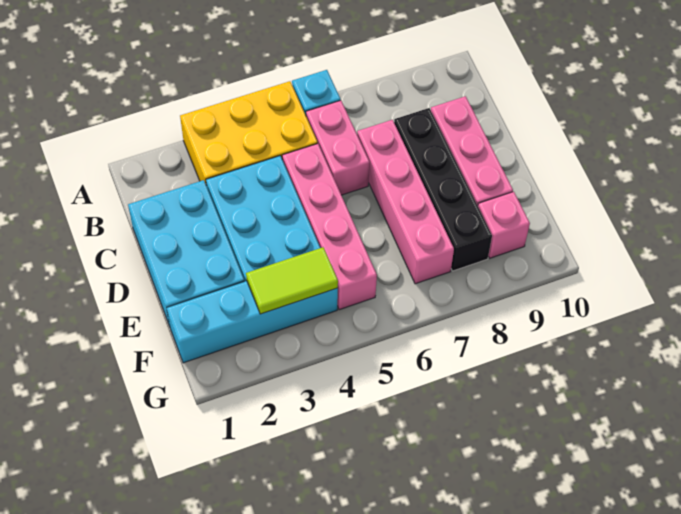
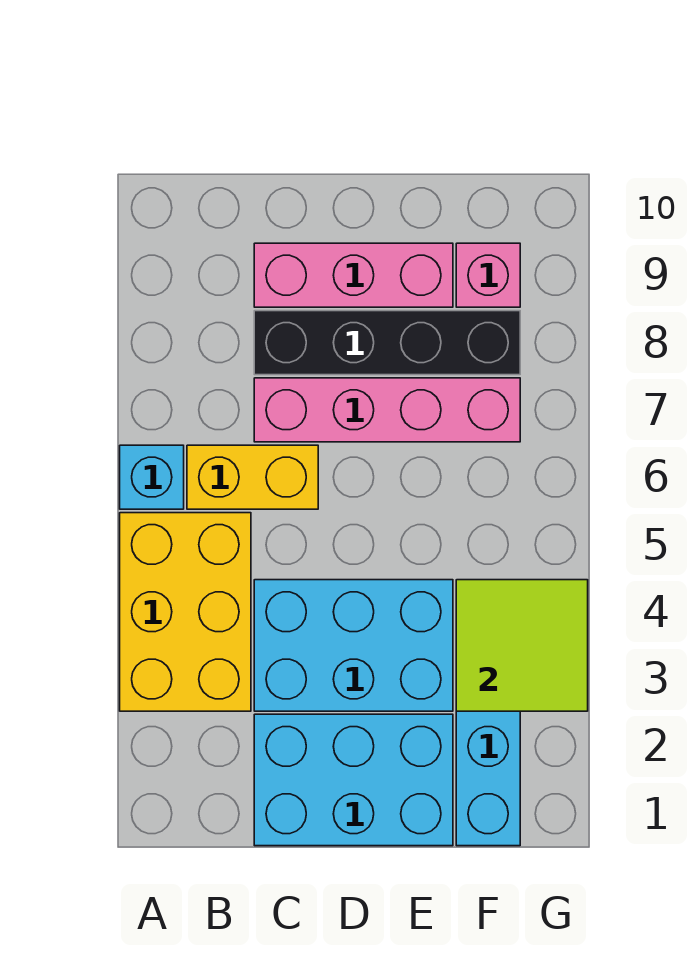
pink 1x2 brick [306,100,370,195] -> yellow 1x2 brick [187,445,318,509]
pink 1x4 brick [282,144,377,310] -> none
lime 1x2 tile [246,247,338,314] -> lime 2x2 tile [456,580,588,711]

